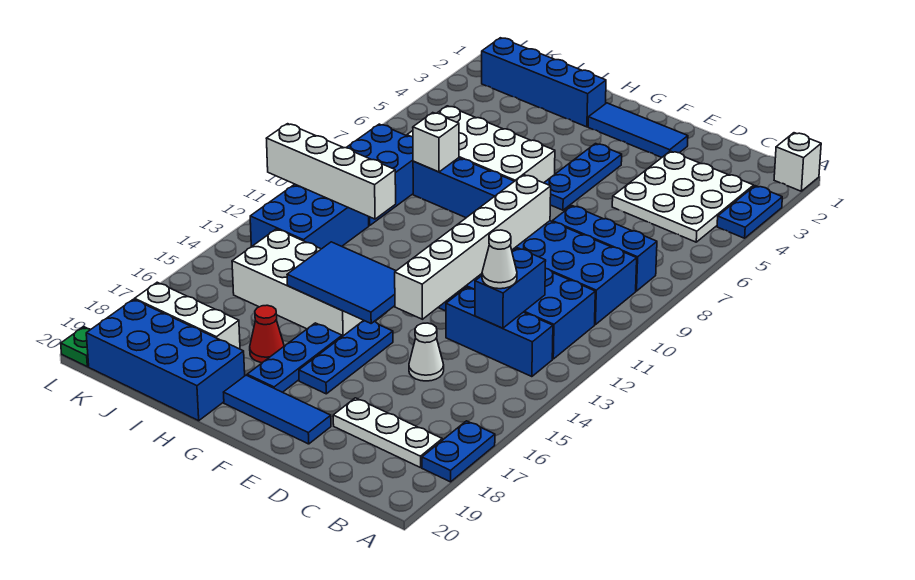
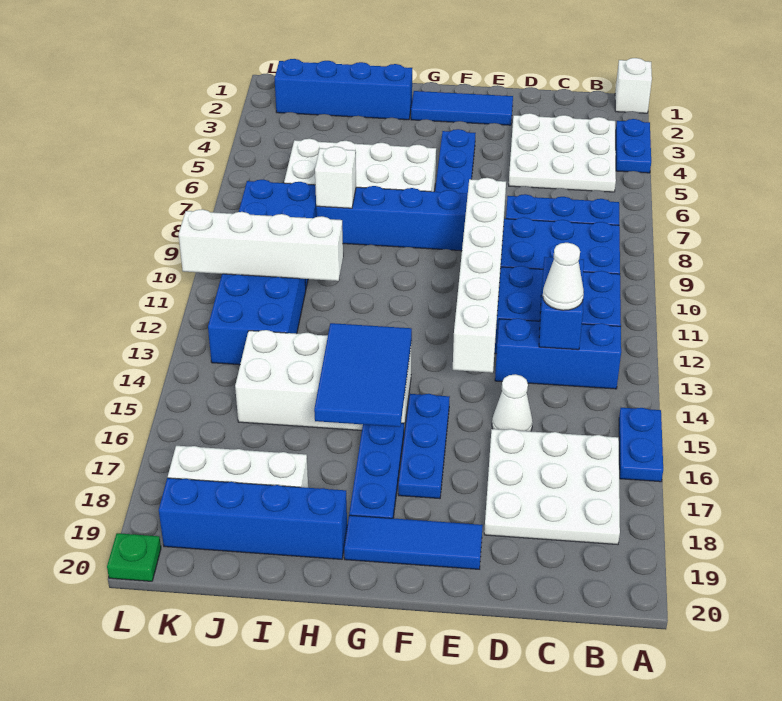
blue 1x2 plate [422,421,495,482] -> blue 1x2 plate moved to [619,408,663,482]
white 1x3 plate [333,398,442,468] -> white 3x3 plate [484,429,620,545]
blue 2x3 tile [287,242,396,323] -> blue 2x3 tile turned to [314,323,412,427]
red 1x1 cone [250,305,284,363] -> none
blue 2x4 brick [86,299,245,421] -> blue 1x4 brick [159,478,347,559]

